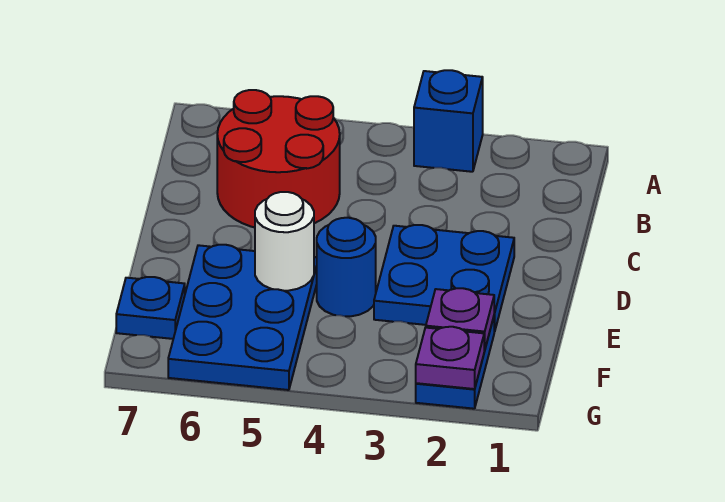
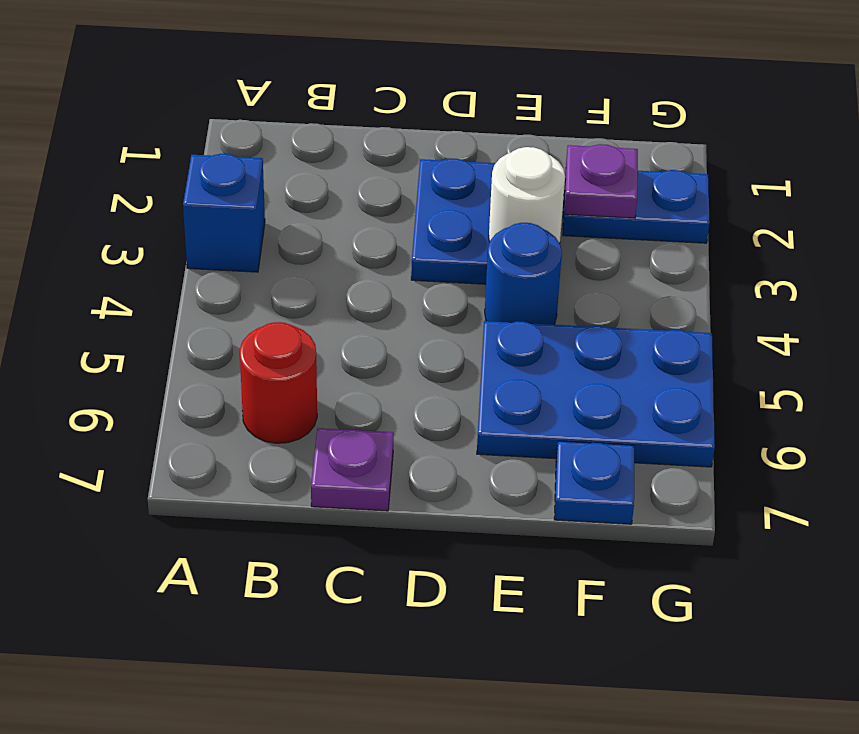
red 2x2 round brick [217,90,340,227] -> red 1x1 round brick [240,322,317,443]
white 1x1 round brick [255,192,314,291] -> white 1x1 round brick moved to [489,147,565,243]
purple 1x1 plate [416,327,484,389] -> purple 1x1 plate moved to [311,428,394,511]

